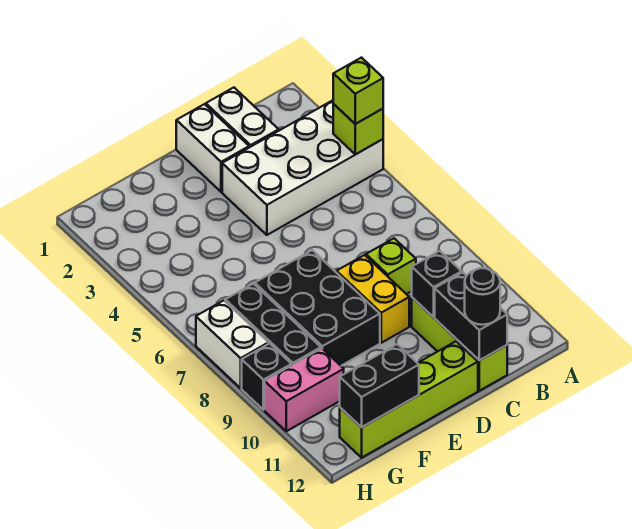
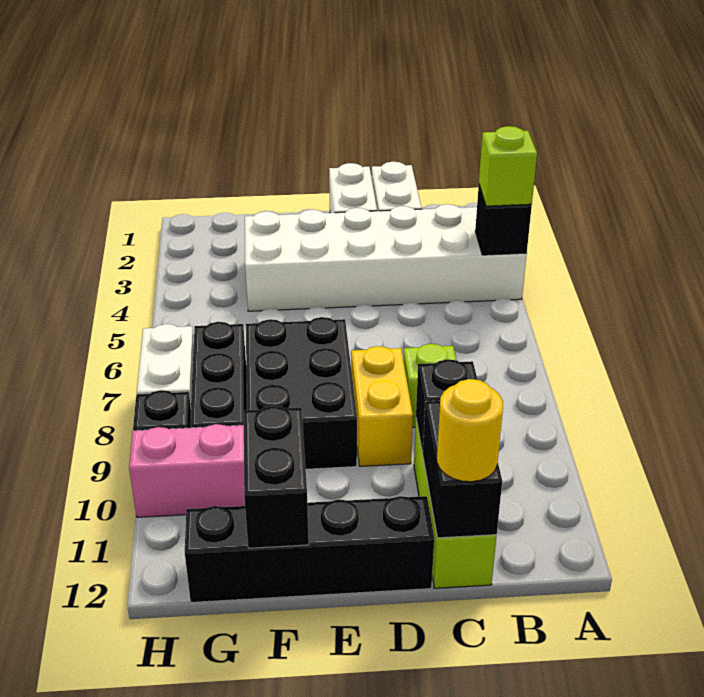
white 2x4 brick [222,100,383,235] -> white 2x6 brick [245,204,527,311]
lime 1x1 brick [333,104,383,154] -> black 1x1 brick [475,185,532,255]
black 1x1 round brick [465,268,500,325] -> yellow 1x1 round brick [437,379,503,482]
lime 1x4 brick [340,341,478,458] -> black 1x4 brick [185,496,434,602]
black 1x2 brick [340,344,419,427] -> black 1x2 brick turned to [244,406,309,548]

